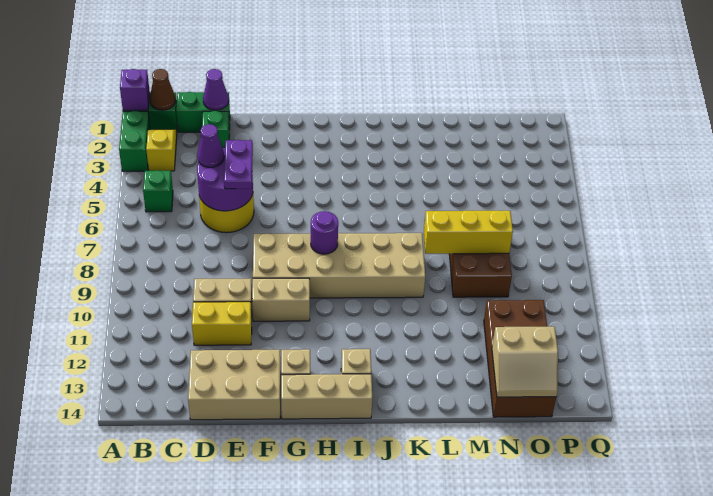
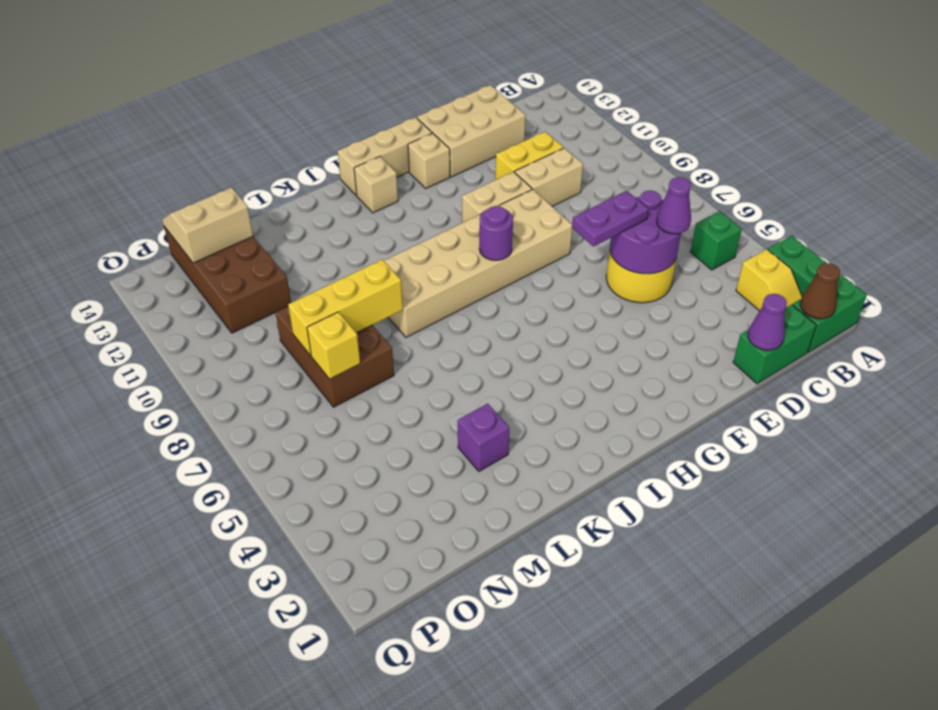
purple 1x1 brick [120,69,150,110] -> purple 1x1 brick moved to [458,404,509,471]
green 1x1 brick [202,111,229,148] -> none
purple 1x2 plate [224,140,253,189] -> purple 1x2 plate turned to [572,191,649,247]
none -> yellow 1x1 brick [307,312,360,379]

